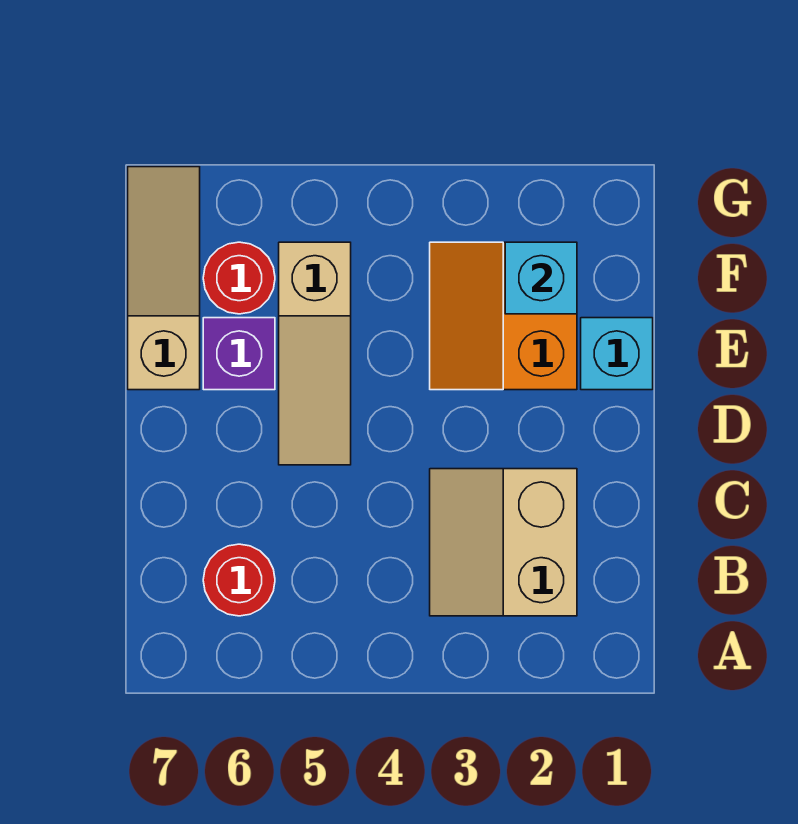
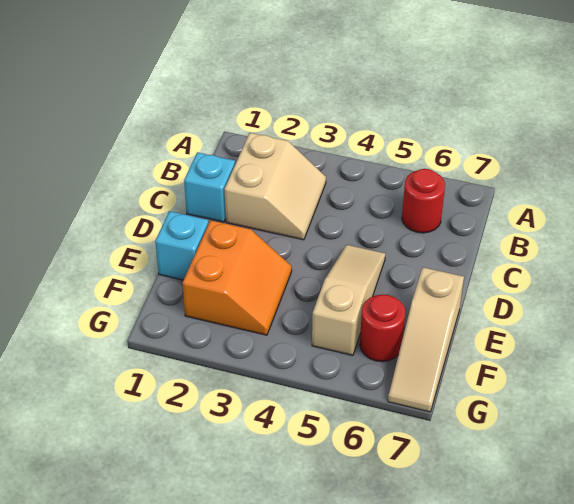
purple 1x1 brick [203,318,275,390] -> none
cyan 1x1 brick [505,242,577,314] -> cyan 1x1 brick moved to [184,152,235,222]

